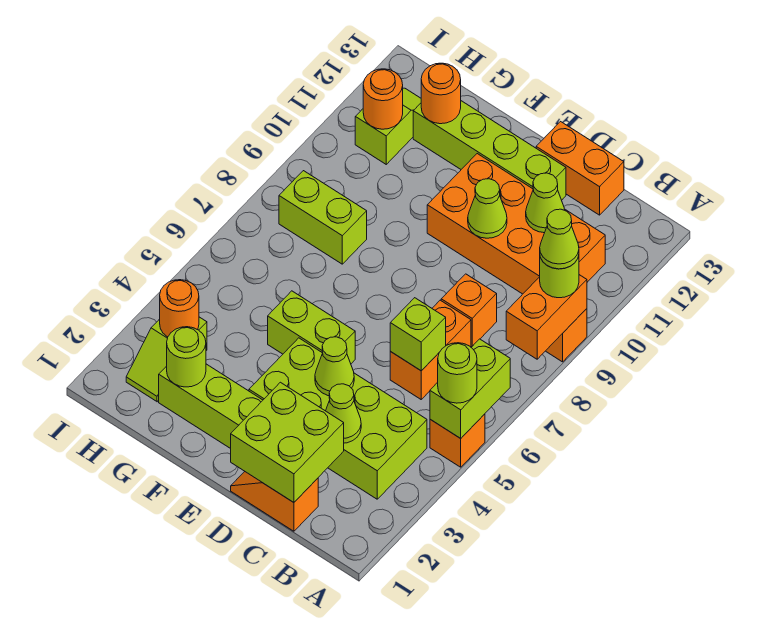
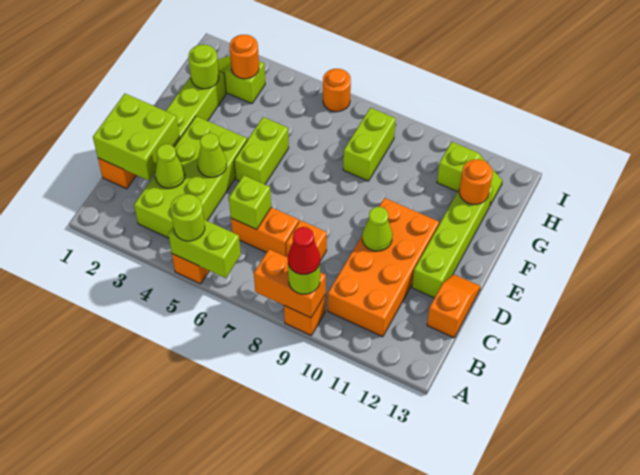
lime 1x1 cone [540,209,579,269] -> red 1x1 cone [288,227,320,274]
lime 1x1 cone [526,173,565,233] -> none
orange 1x2 brick [536,122,624,215] -> orange 1x2 slope [427,274,481,338]
orange 1x1 round brick [363,69,403,129] -> orange 1x1 round brick moved to [323,69,351,112]

